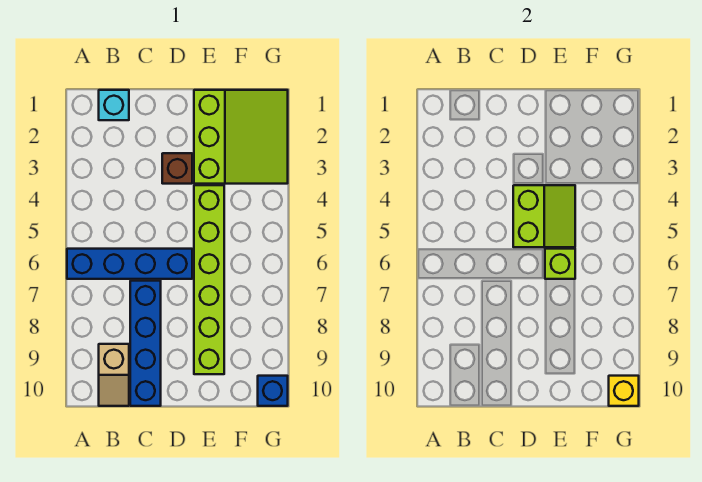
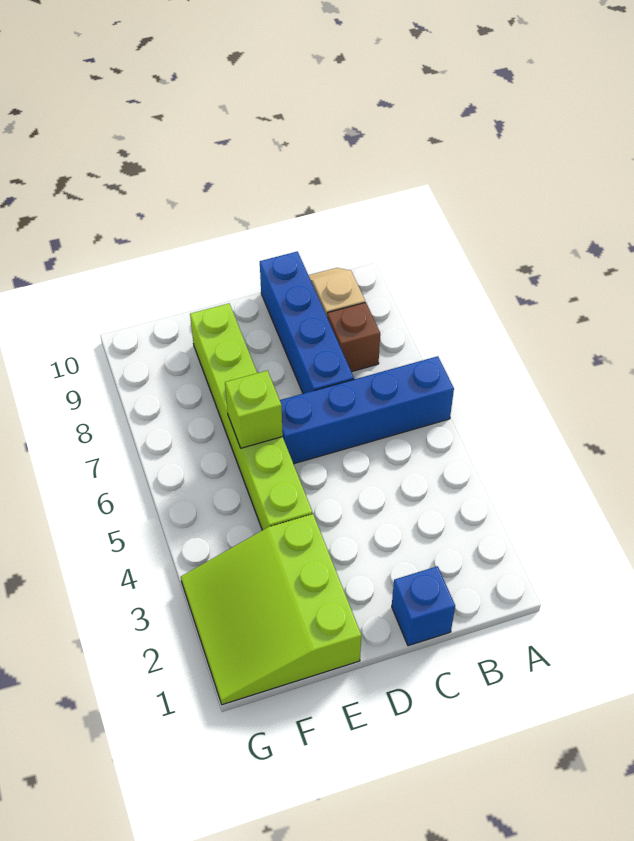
cyan 1x1 brick [99,90,129,120] -> none
brown 1x1 brick [162,153,192,184] -> brown 1x1 brick moved to [327,302,380,372]
lime 2x2 slope [513,185,575,247] -> none
blue 1x1 brick [258,376,288,406] -> blue 1x1 brick moved to [392,566,455,646]
yellow 1x1 brick [609,376,639,406] -> none

